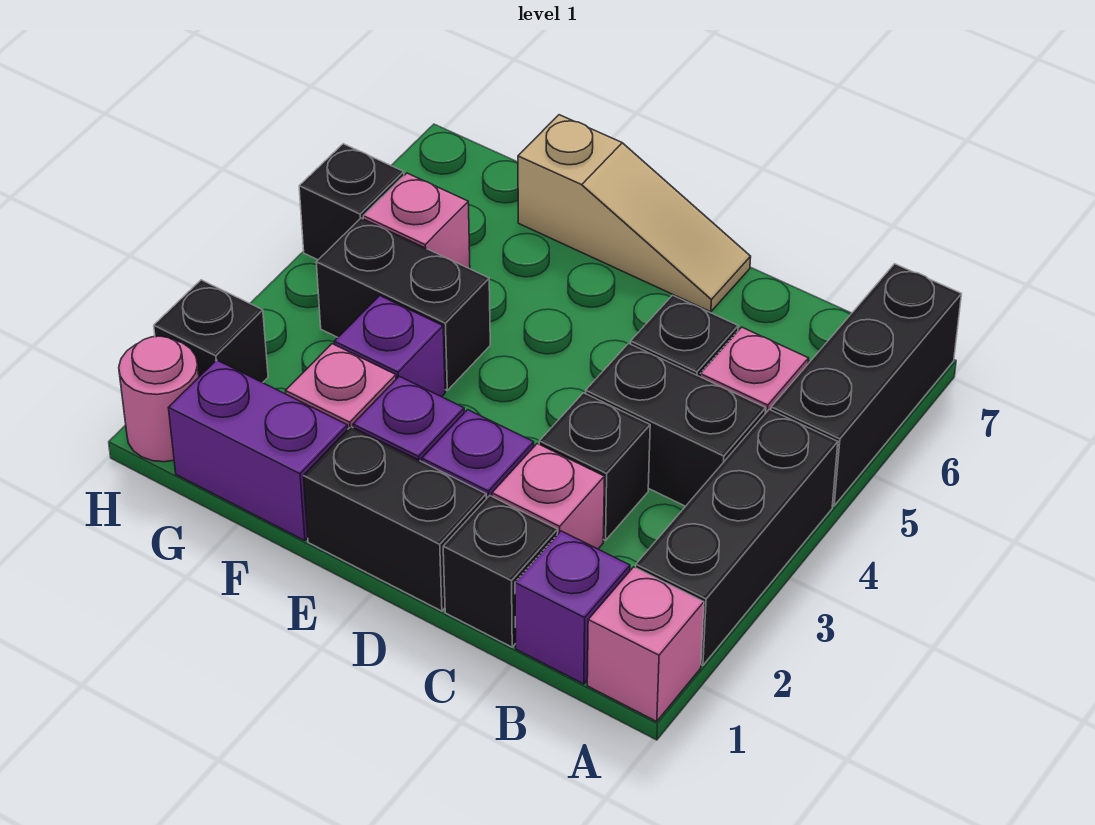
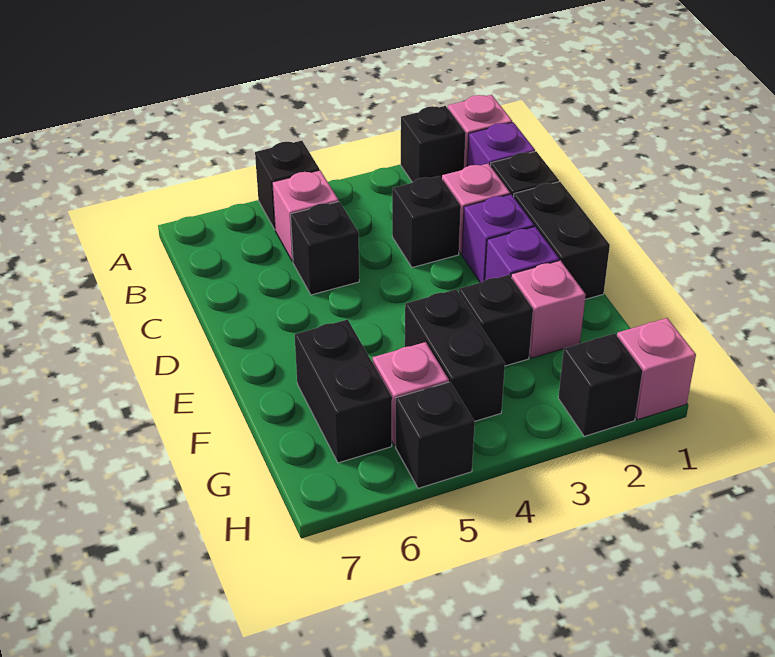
black 1x3 brick [636,409,838,665] -> black 1x1 brick [401,106,466,182]
black 1x3 brick [771,264,961,506] -> black 1x1 brick [255,141,320,229]
black 1x2 brick [586,343,766,506] -> black 1x2 brick moved to [295,319,392,463]
tan 1x3 slope [518,115,751,312] -> none
purple 1x2 brick [169,360,348,541] -> none
purple 1x1 brick [334,296,445,397] -> black 1x1 brick [459,275,533,366]
pink 1x1 round brick [119,336,199,462] -> pink 1x1 brick [617,318,696,420]

